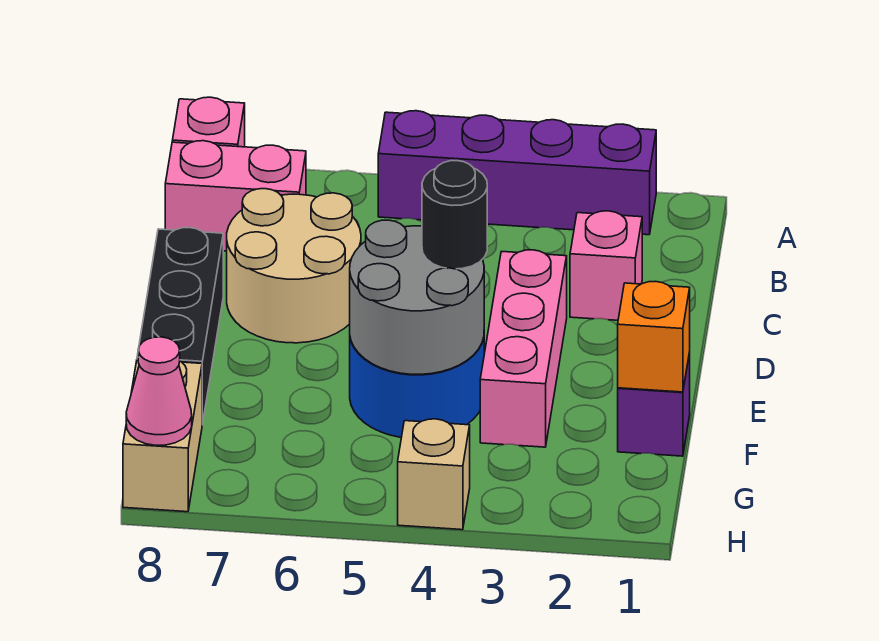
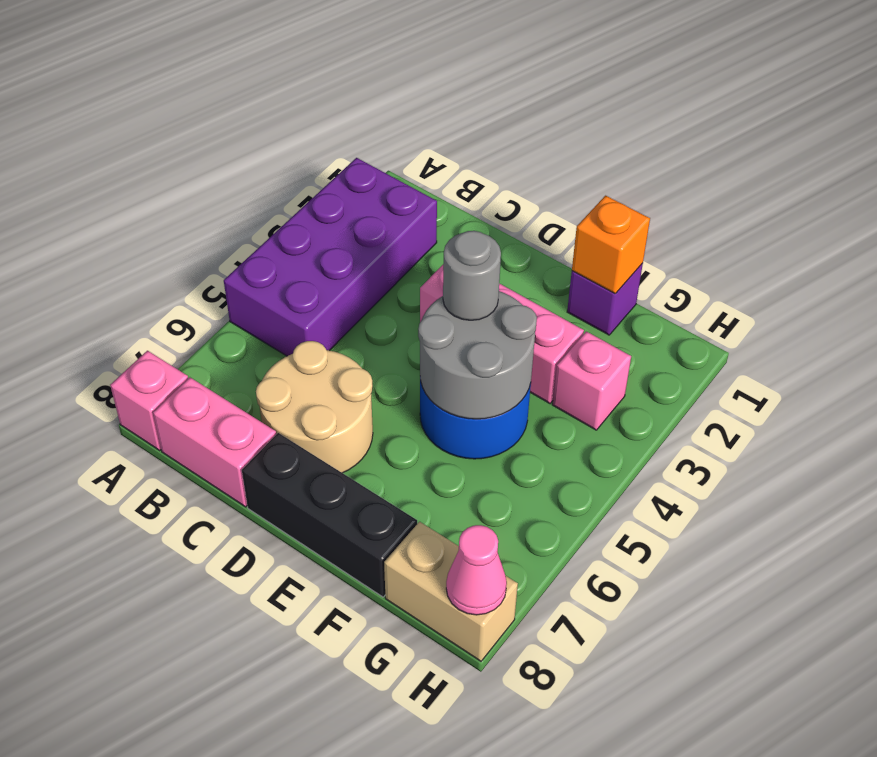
purple 1x4 brick [378,111,656,235] -> purple 2x4 brick [224,158,437,356]
pink 1x2 brick [165,141,306,251] -> pink 1x2 brick turned to [153,377,276,507]
pink 1x1 brick [570,211,642,320] -> pink 1x1 brick moved to [552,331,631,430]
black 1x1 round brick [422,161,487,269] -> grey 1x1 round brick [443,231,501,320]
tan 1x1 brick [398,419,470,530] -> none

